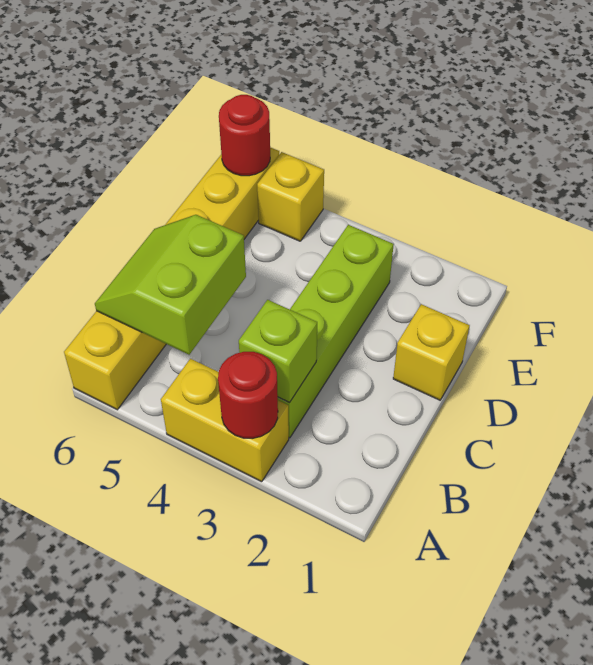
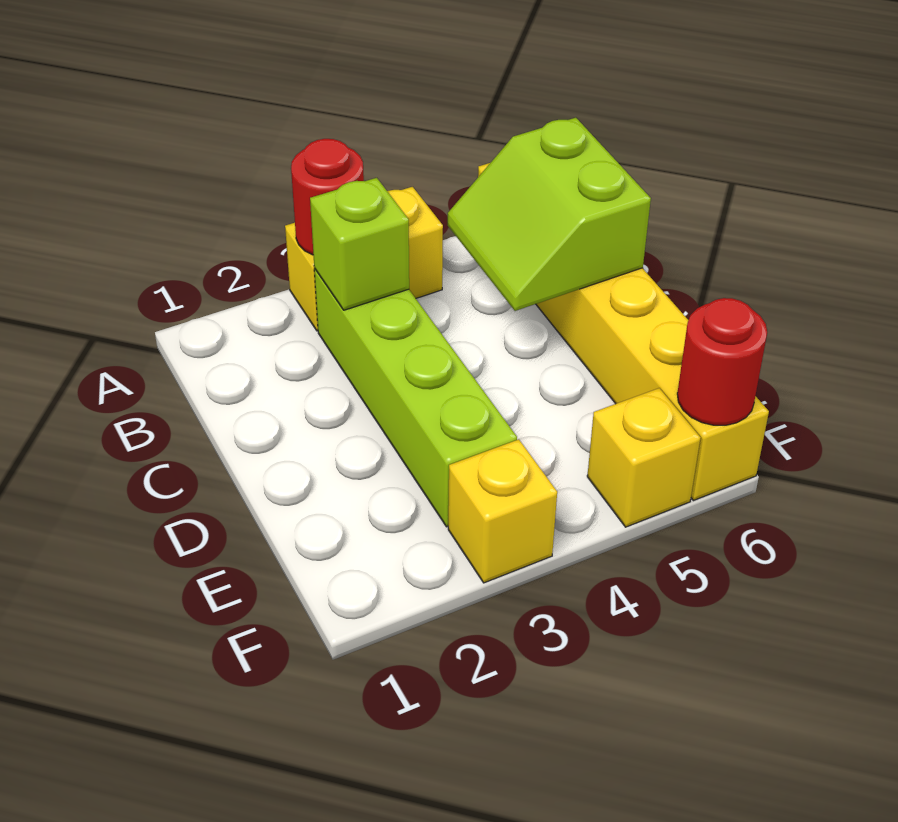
lime 2x2 slope [95,215,246,355] -> lime 2x2 slope turned to [448,118,651,311]
yellow 1x1 brick [393,304,470,400] -> yellow 1x1 brick moved to [448,439,557,583]

